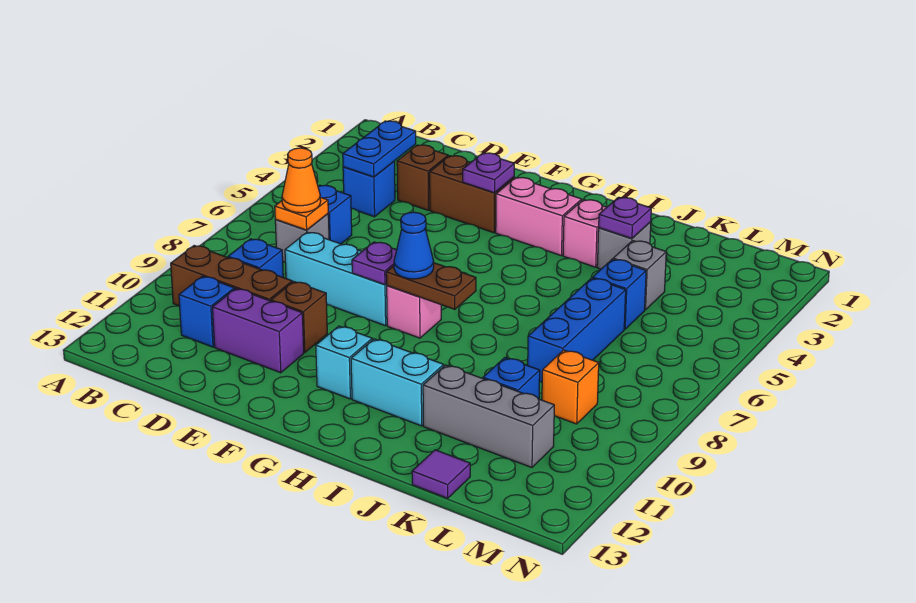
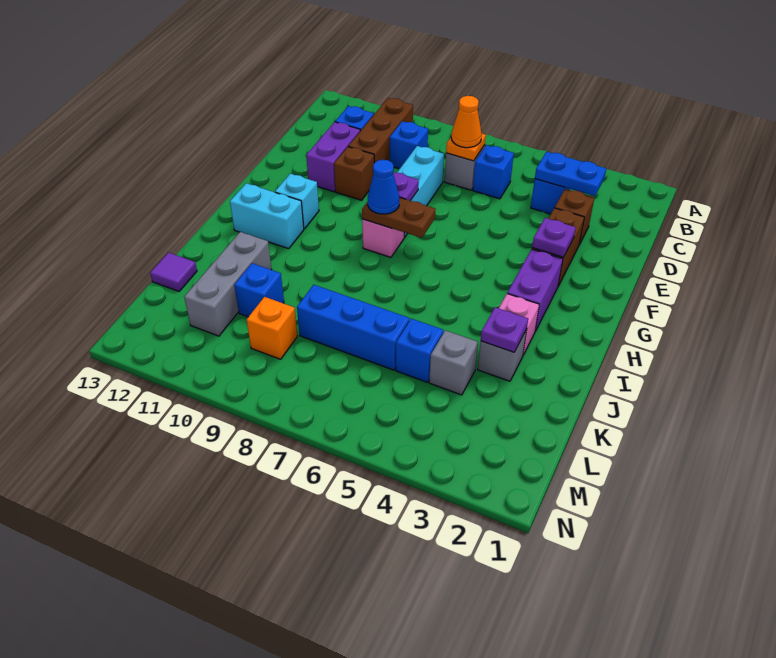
pink 1x2 brick [496,177,582,256] -> purple 1x2 brick [507,249,563,331]
brown 1x2 plate [386,263,476,309] -> brown 1x2 plate turned to [362,197,435,238]
cyan 1x2 brick [351,339,444,426] -> cyan 1x2 brick turned to [230,183,304,249]

